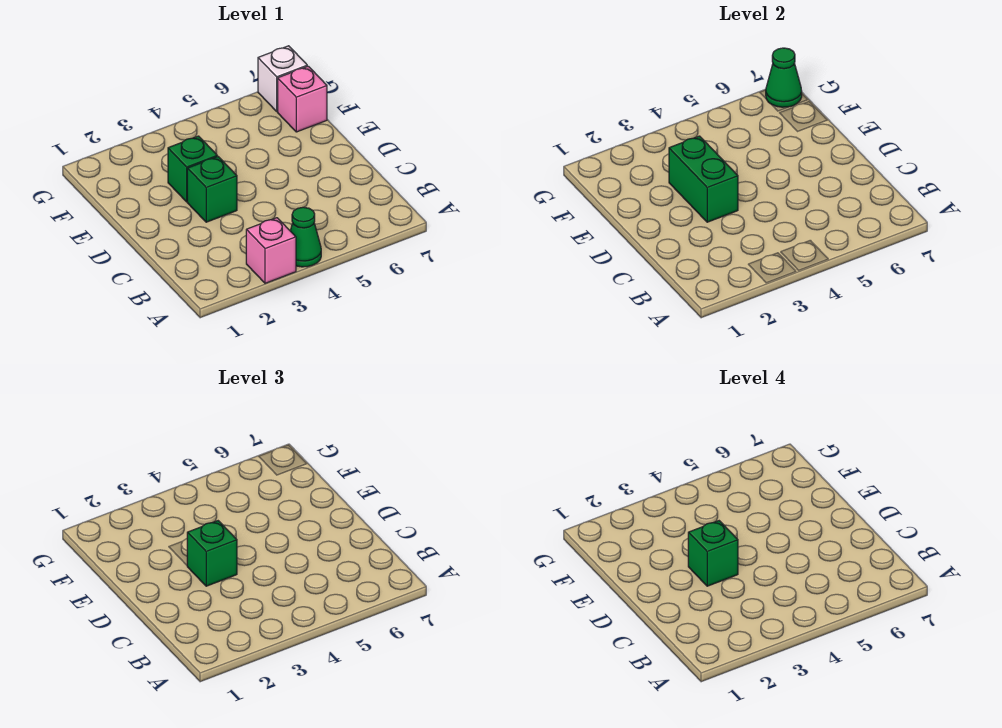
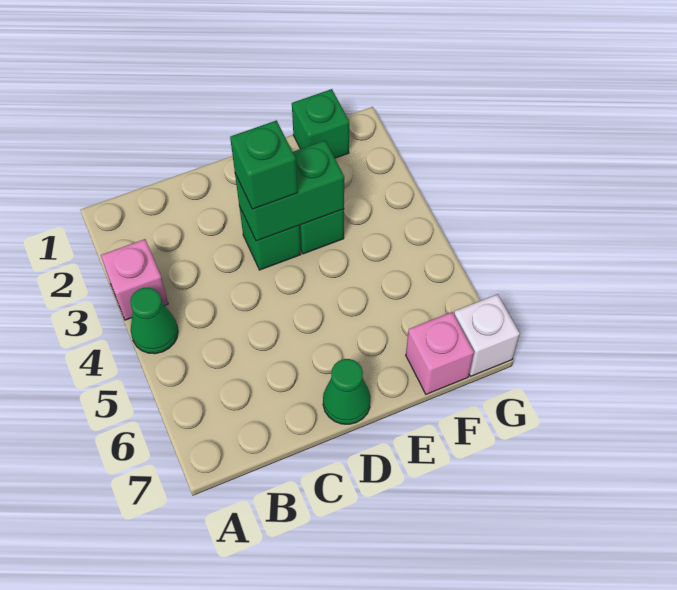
green 1x1 brick [688,521,738,586] -> green 1x1 brick moved to [292,89,349,158]
green 1x1 cone [766,48,802,107] -> green 1x1 cone moved to [323,359,371,424]

